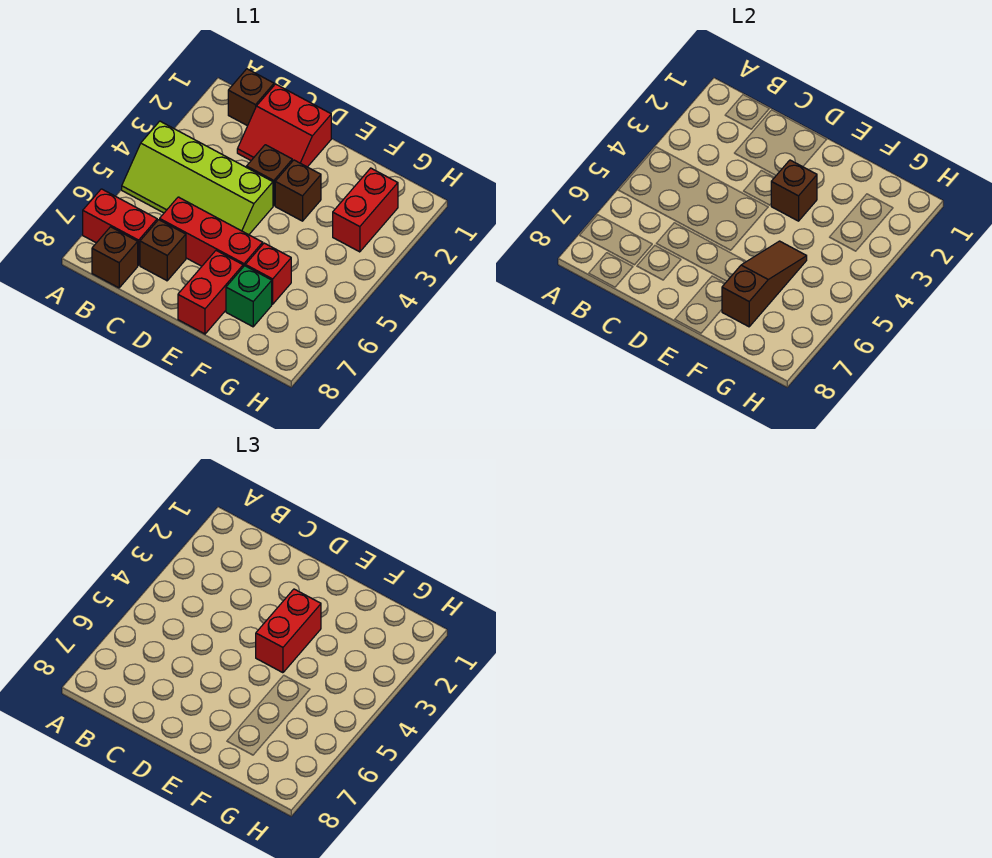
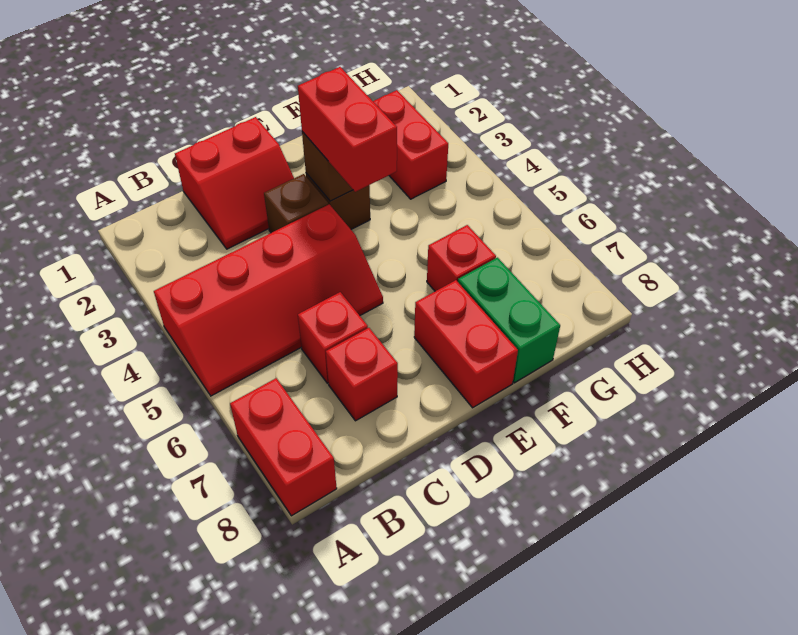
lime 2x4 slope [122,121,273,235] -> red 2x4 slope [154,204,383,396]
red 1x2 brick [83,189,157,265] -> red 1x2 brick turned to [230,378,337,516]
brown 1x1 brick [228,69,274,126] -> none
brown 1x1 brick [92,227,138,288] -> none
red 1x3 brick [160,197,263,267] -> red 1x1 brick [298,292,368,383]
brown 1x1 brick [140,220,186,281] -> red 1x1 brick [326,328,398,421]
brown 1x3 slope [722,241,807,327] -> none
green 1x1 brick [226,266,272,327] -> green 1x2 brick [458,258,560,383]

